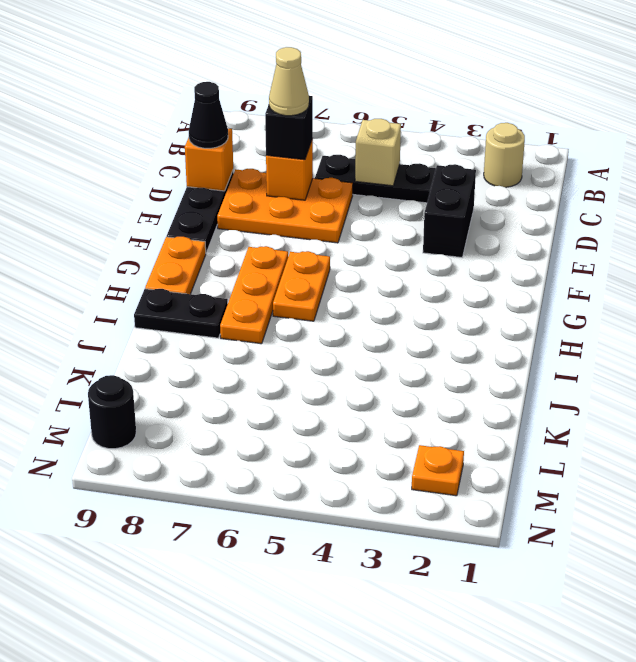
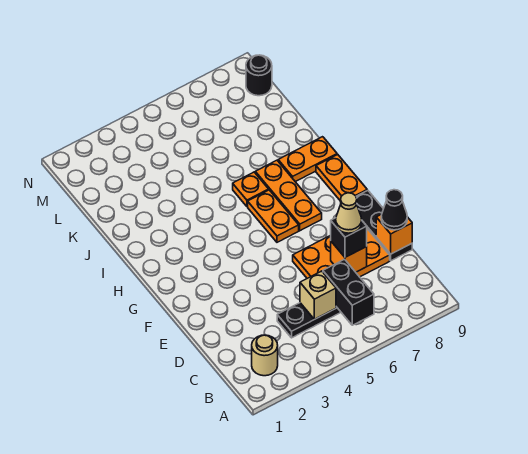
black 1x2 brick [423,164,476,258] -> black 1x2 brick moved to [323,259,374,325]
black 1x2 plate [134,289,228,338] -> orange 1x2 plate [278,137,337,182]
orange 1x1 plate [412,445,464,496] -> orange 1x1 plate moved to [233,172,269,206]

